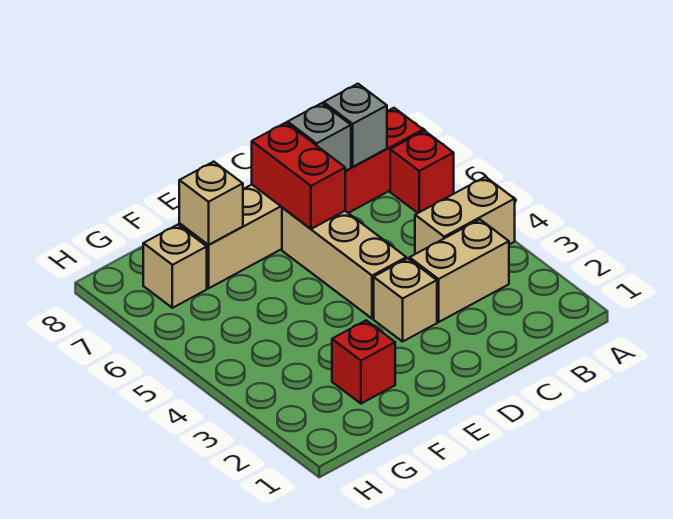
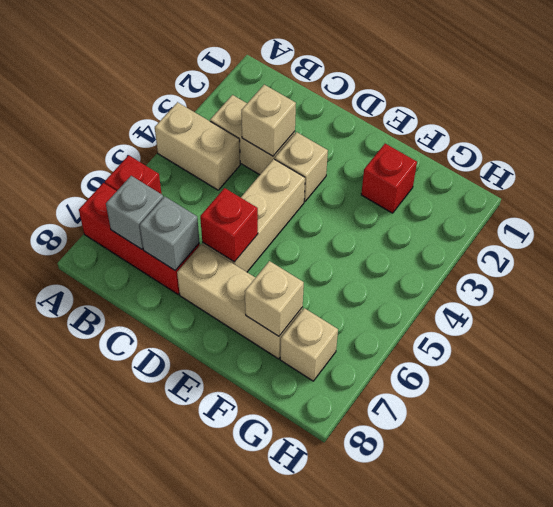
none -> tan 1x1 brick [241,85,296,156]
red 1x2 brick [252,123,345,229] -> red 1x1 brick [200,188,258,262]

